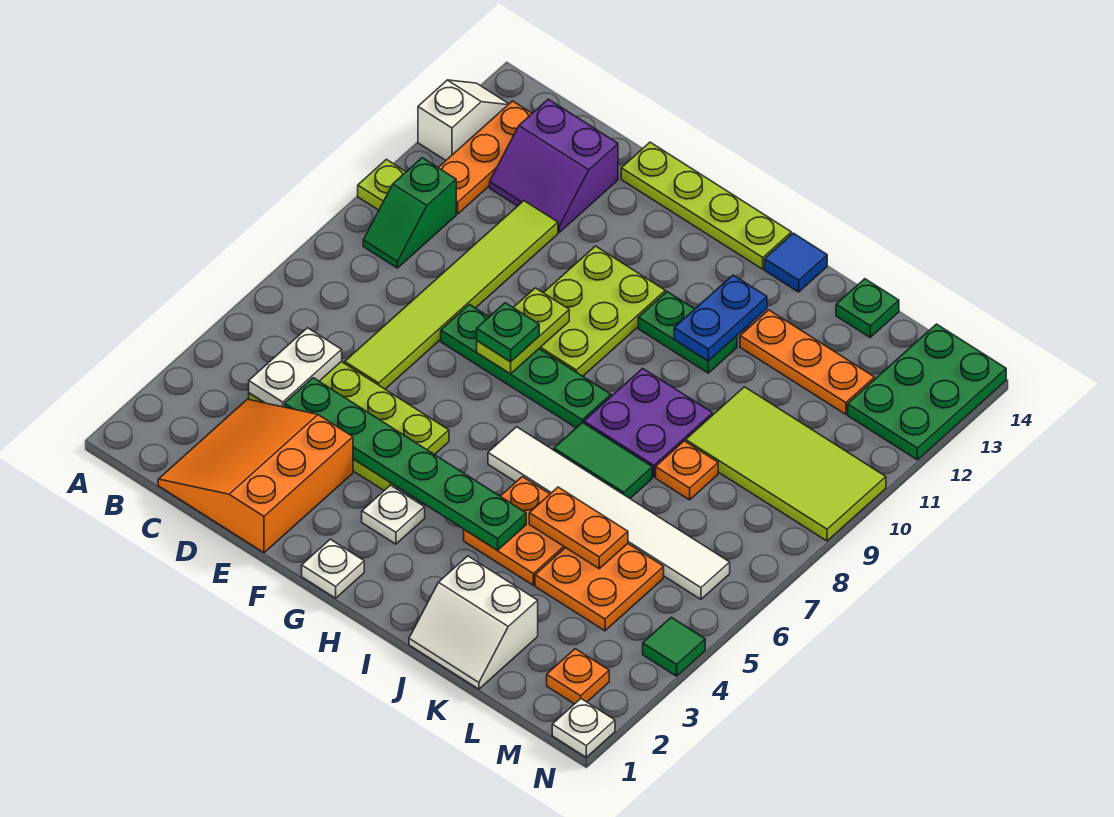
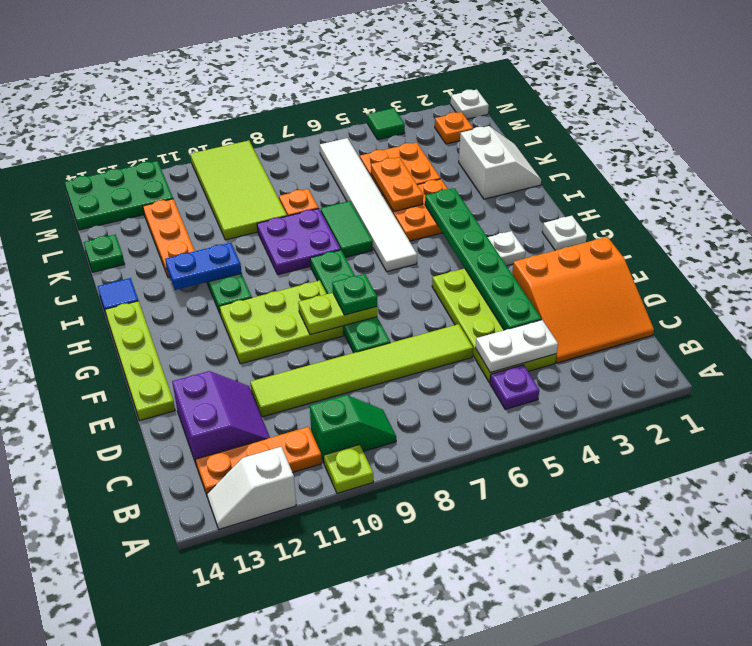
none -> purple 1x1 plate [490,365,539,409]

